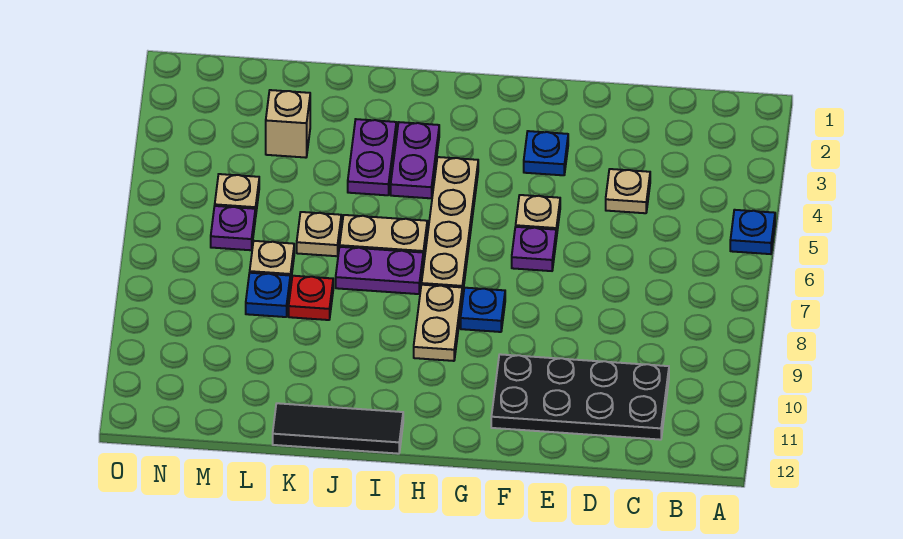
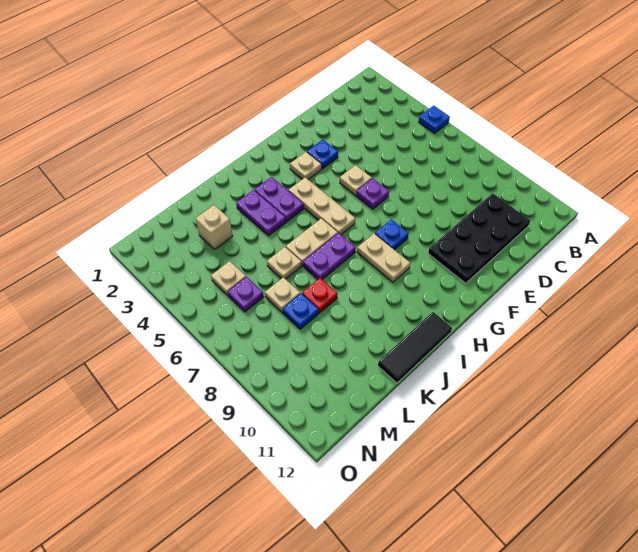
tan 1x1 plate [606,169,650,213] -> tan 1x1 plate moved to [290,152,322,180]
tan 1x4 plate [422,157,478,297] -> tan 1x3 plate [289,177,355,235]

